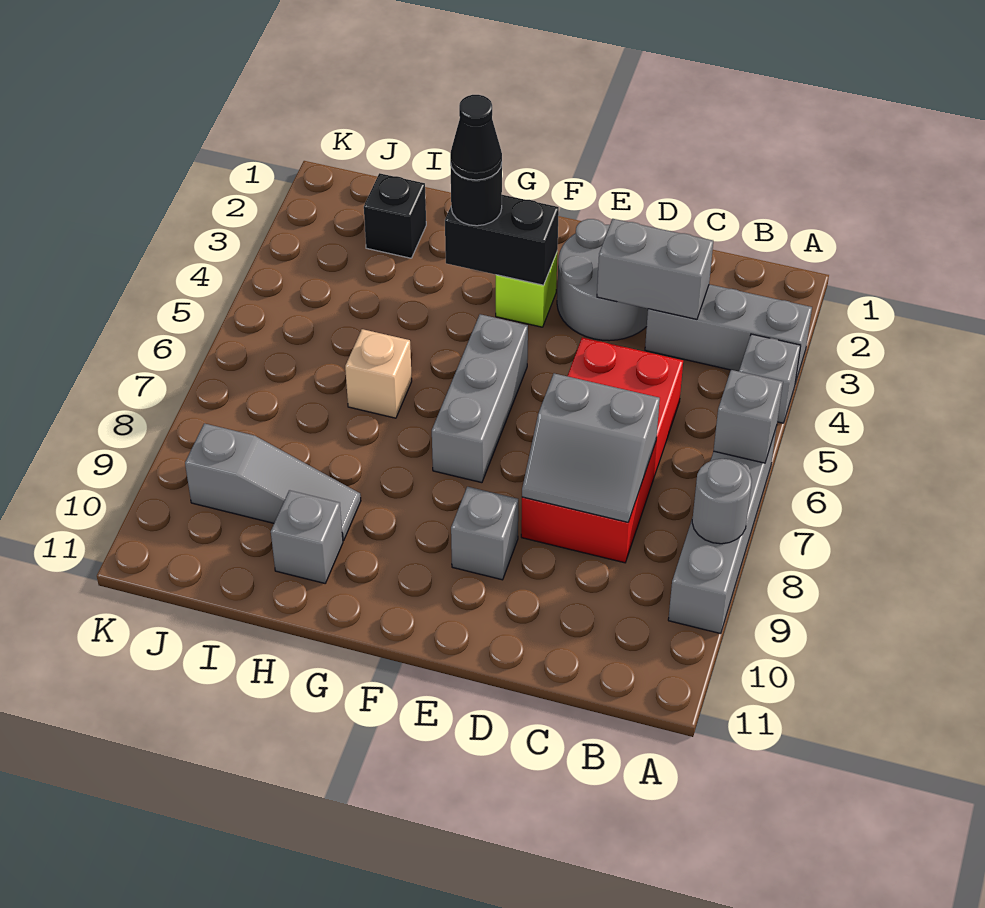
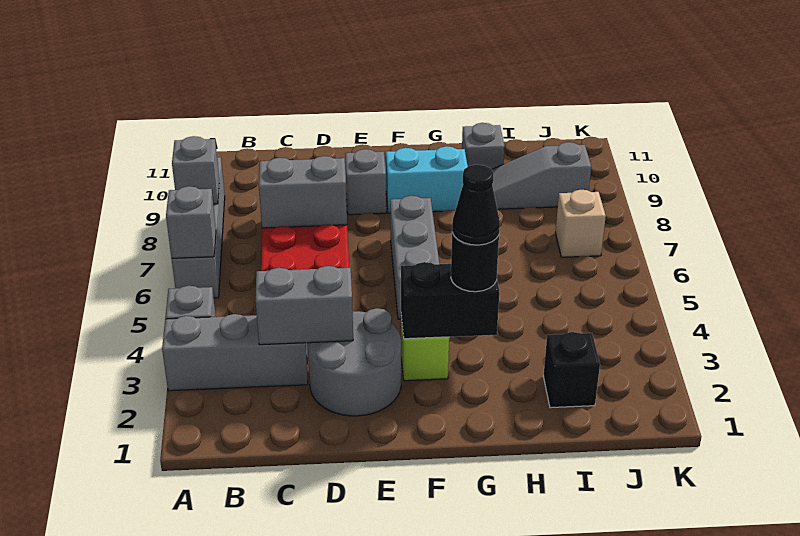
grey 1x1 round brick [692,459,752,544] -> grey 1x1 brick [172,136,219,204]
none -> cyan 1x2 brick [386,146,468,213]
tan 1x1 brick [345,329,412,418] -> tan 1x1 brick moved to [555,190,606,257]

